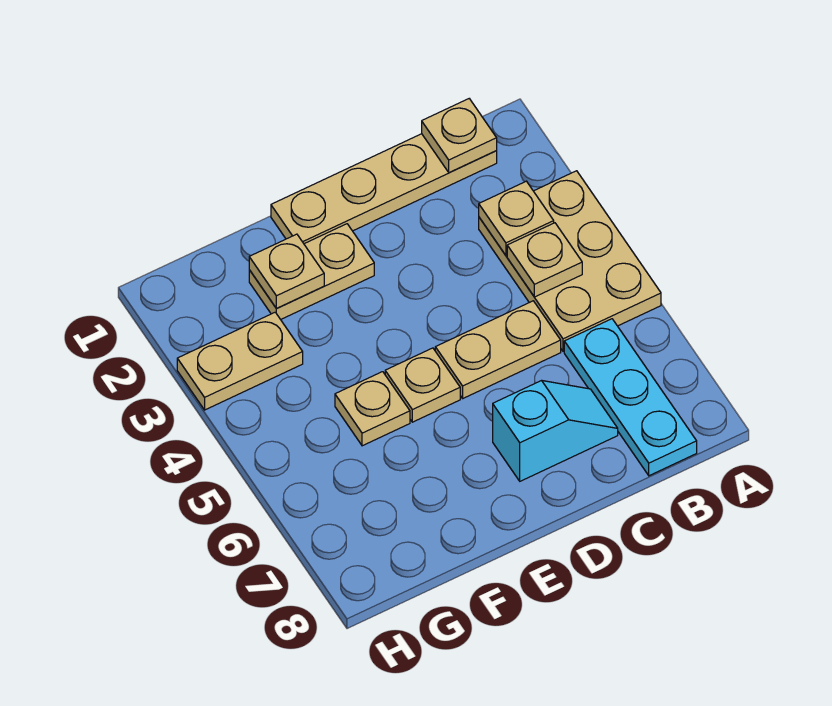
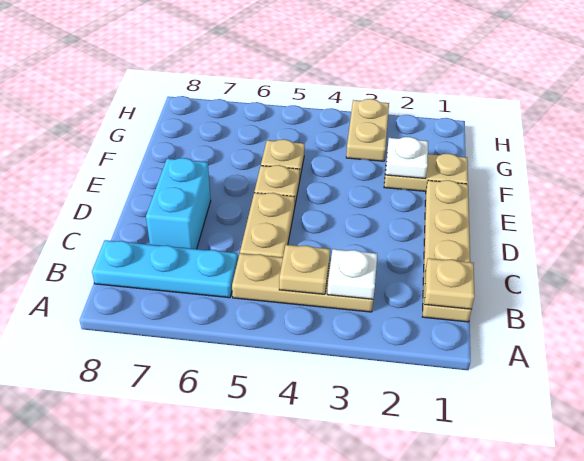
tan 2x3 plate [479,171,661,351] -> tan 1x3 plate [232,253,373,312]
tan 1x1 plate [479,181,554,255] -> white 1x1 plate [327,249,377,299]
cyan 1x2 slope [493,380,618,481] -> cyan 1x2 brick [146,158,211,249]
tan 1x2 plate [249,224,374,320] -> tan 1x2 plate turned to [384,154,468,191]
tan 1x1 plate [249,234,324,309] -> white 1x1 plate [385,137,428,178]

